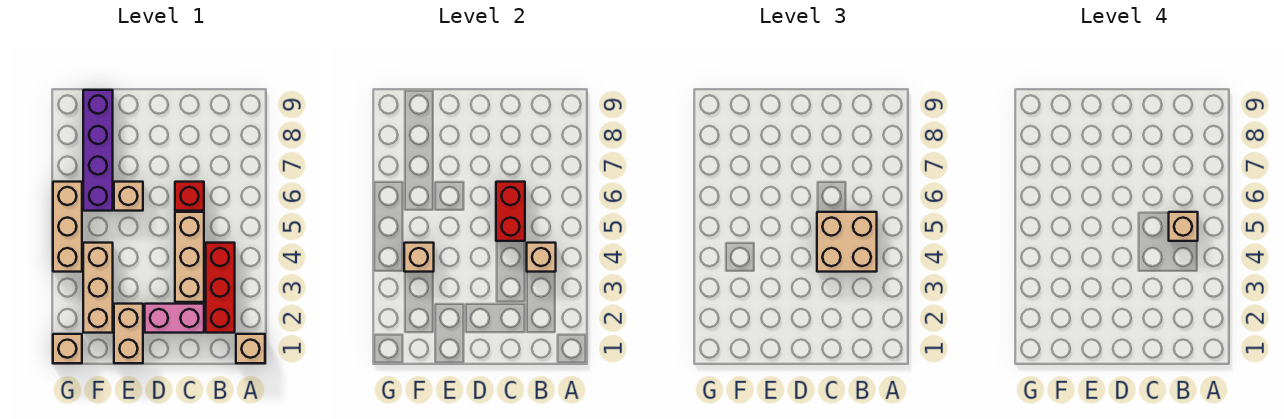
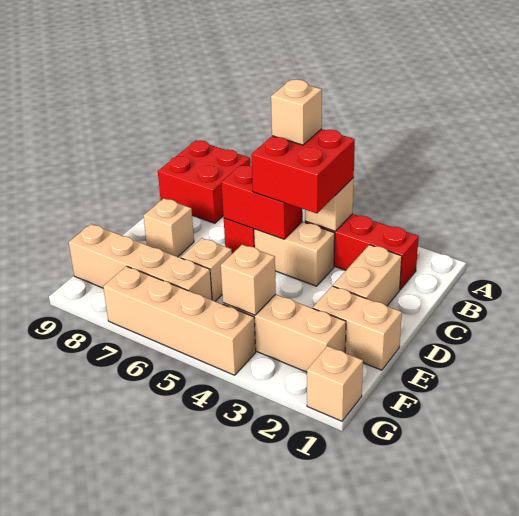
tan 1x1 brick [236,334,265,363] -> tan 1x1 brick moved to [143,199,194,257]
none -> red 2x2 brick [158,141,250,223]
tan 2x2 brick [817,212,877,272] -> red 2x2 brick [251,129,355,214]
pink 1x2 brick [145,304,204,333] -> tan 1x2 brick [333,245,402,306]
tan 1x3 brick [175,212,204,302] -> tan 1x2 brick [254,222,335,286]
purple 1x4 brick [83,90,113,211] -> tan 1x4 brick [69,224,212,300]
tan 1x3 brick [53,182,82,272] -> tan 1x4 brick [103,266,256,375]

